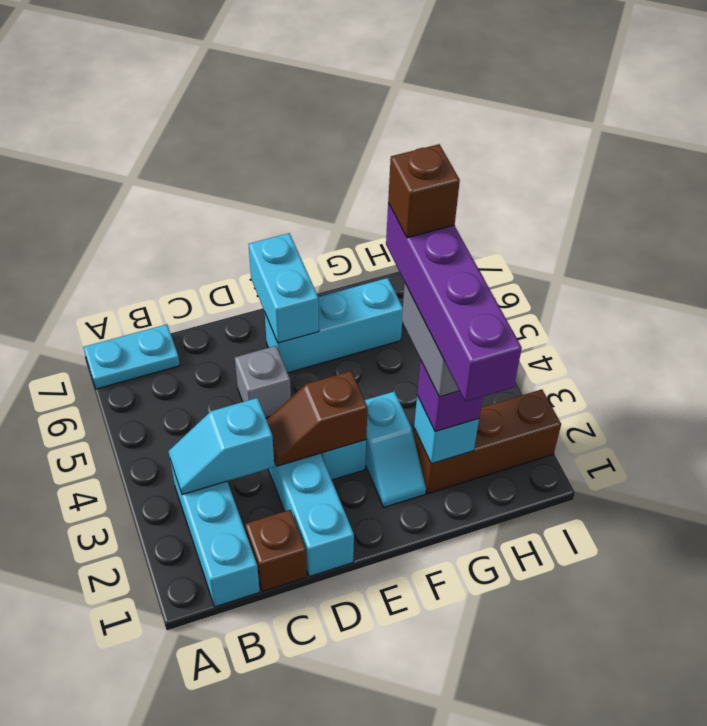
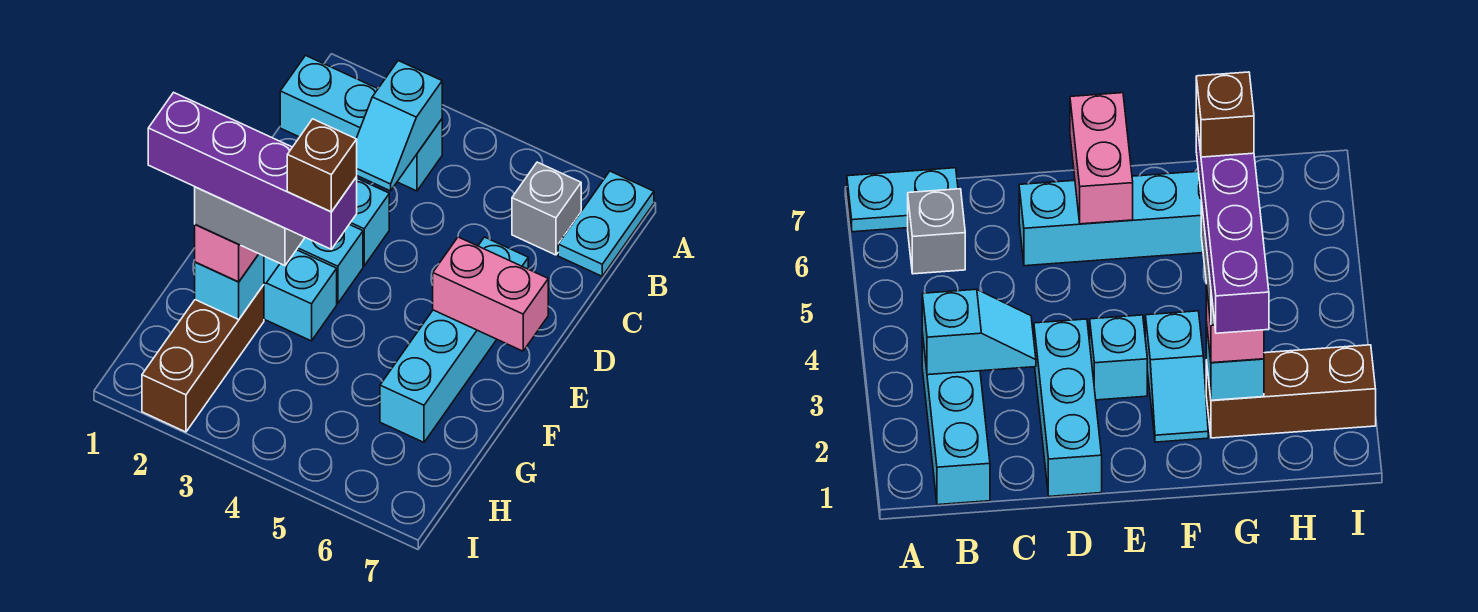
cyan 1x2 slope [168,398,274,495] -> cyan 1x2 slope turned to [356,61,442,191]
brown 1x1 brick [245,510,307,592] -> none
brown 1x2 slope [267,371,368,466] -> none
grey 1x1 brick [235,346,291,418] -> grey 1x1 brick moved to [512,162,581,255]
cyan 1x3 brick [265,278,403,373] -> cyan 1x4 brick [380,237,528,442]
cyan 1x2 brick [249,233,319,343] -> pink 1x2 brick [433,237,548,351]
purple 1x1 brick [417,360,483,432] -> pink 1x1 brick [195,225,258,282]

